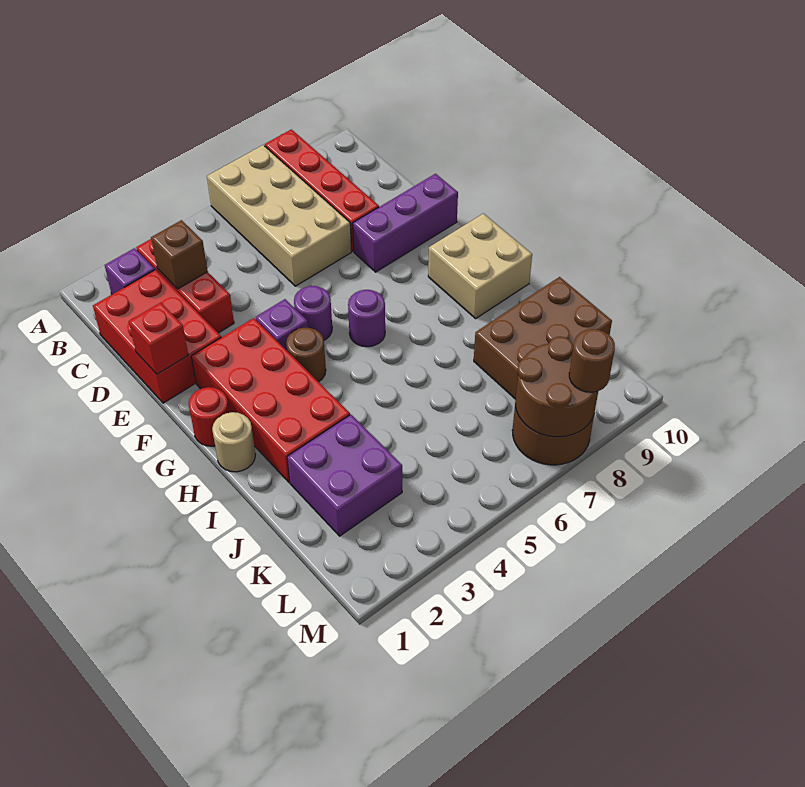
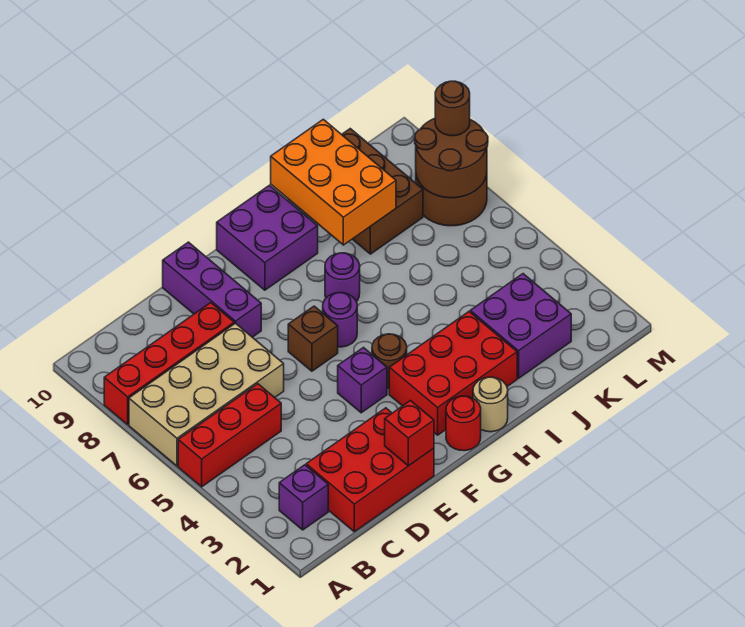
red 1x3 brick [136,239,234,333] -> red 1x3 brick moved to [178,384,281,487]
brown 1x1 brick [151,220,208,289] -> brown 1x1 brick moved to [288,306,338,371]
red 2x4 brick [191,318,350,482] -> red 2x3 brick [389,312,517,435]
purple 1x1 round brick [294,286,332,340] -> purple 1x1 round brick moved to [325,253,360,302]
tan 2x2 brick [428,213,532,319] -> purple 2x2 brick [217,185,318,290]
none -> orange 2x3 brick [271,119,396,245]

